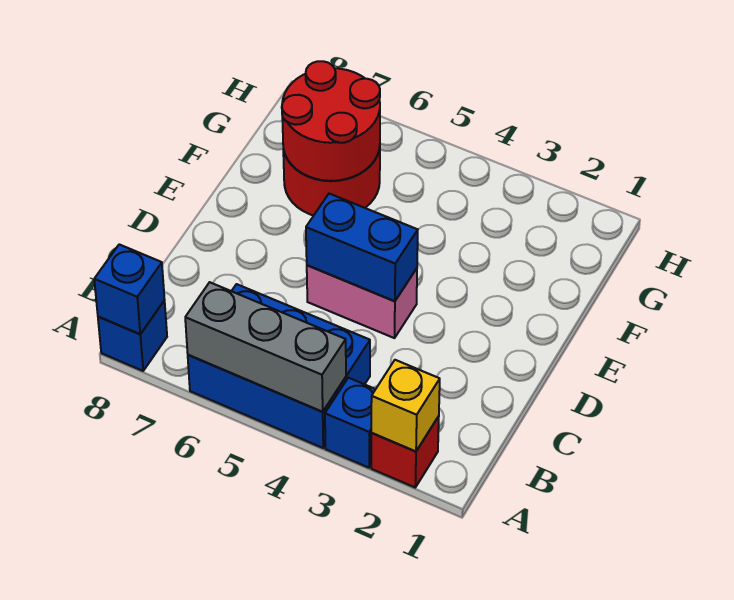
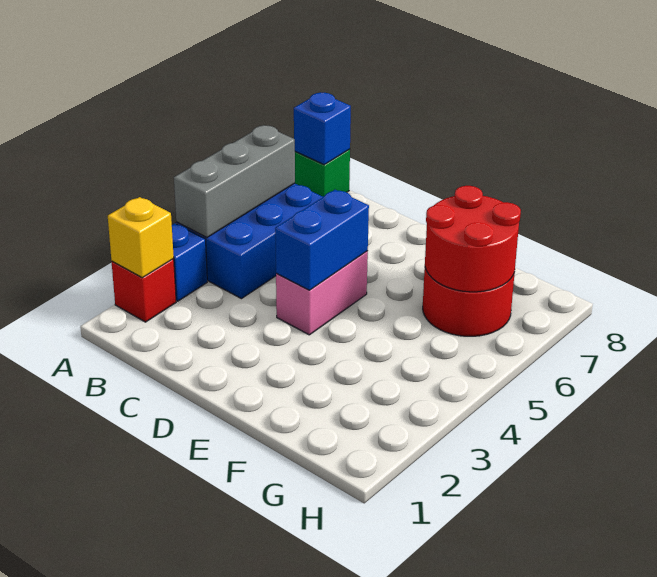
blue 1x1 brick [98,300,167,371] -> green 1x1 brick [295,149,350,197]

